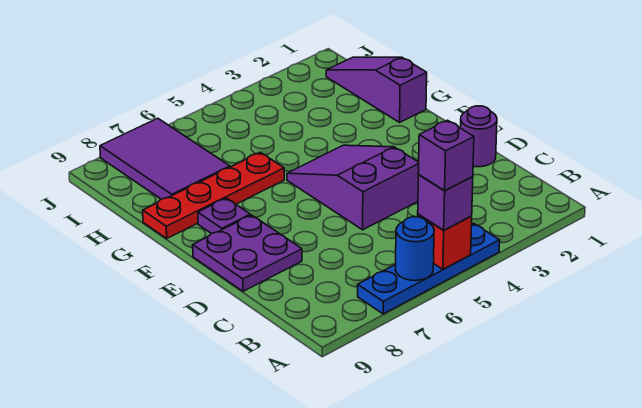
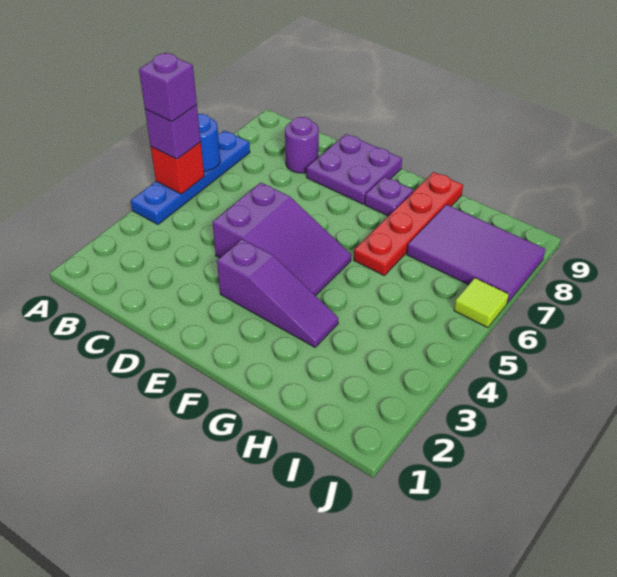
purple 1x1 round brick [461,106,497,167] -> purple 1x1 round brick moved to [285,117,319,173]
purple 1x3 slope [326,57,427,122] -> purple 1x3 slope moved to [217,239,338,347]
none -> lime 1x1 tile [454,278,509,328]

